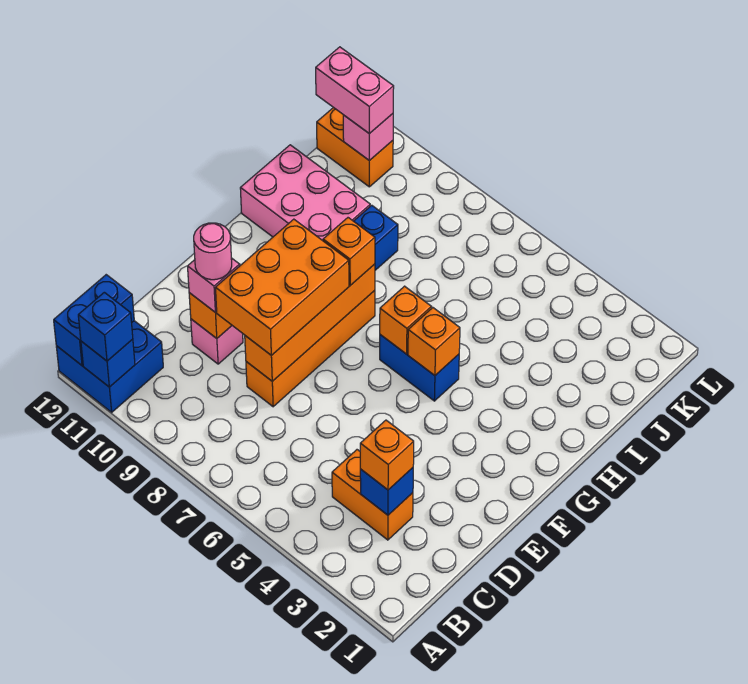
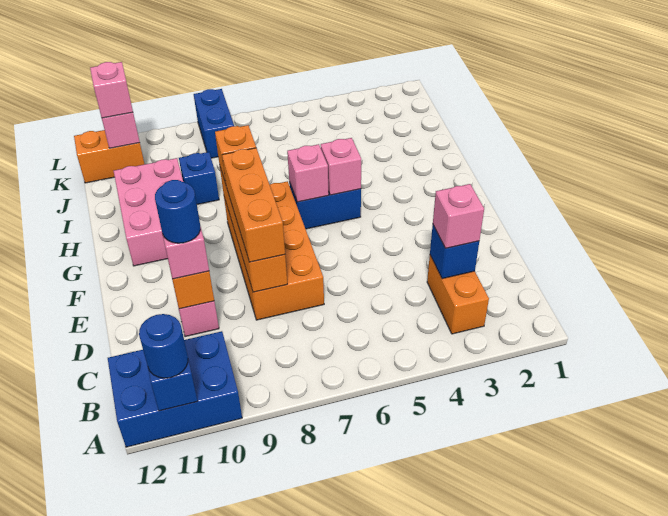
blue 2x2 brick [56,321,163,412] -> blue 2x3 brick [108,331,242,447]
blue 1x1 brick [78,292,133,361] -> blue 1x1 round brick [139,314,188,378]
blue 1x2 brick [54,275,134,365] -> blue 1x2 brick moved to [194,89,234,158]
orange 1x2 brick [332,450,413,540] -> orange 1x2 brick turned to [427,256,489,334]
orange 1x1 brick [360,420,414,490] -> pink 1x1 brick [433,184,484,248]
orange 1x4 brick [246,291,375,407] -> orange 2x4 brick [224,181,324,320]
orange 2x3 brick [215,219,349,355] -> orange 1x3 brick [222,148,285,262]
pink 1x1 round brick [194,223,232,280] -> blue 1x1 round brick [155,180,200,243]
orange 1x1 brick [408,308,460,375] -> pink 1x1 brick [321,138,361,195]
orange 1x1 brick [380,286,431,354] -> pink 1x1 brick [287,144,329,202]
pink 2x3 brick [240,145,370,241] -> pink 2x3 brick turned to [114,158,183,266]
pink 1x2 brick [316,47,394,134] -> pink 1x1 brick [90,62,133,118]

